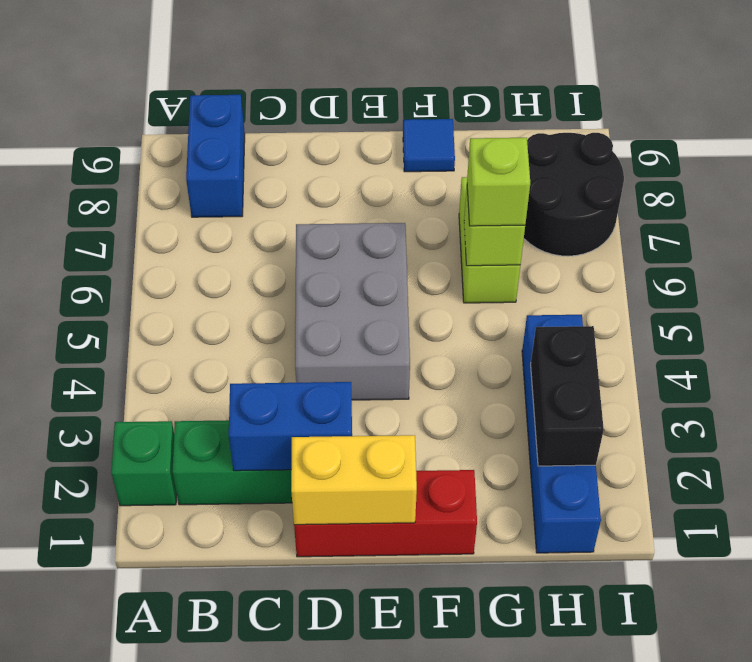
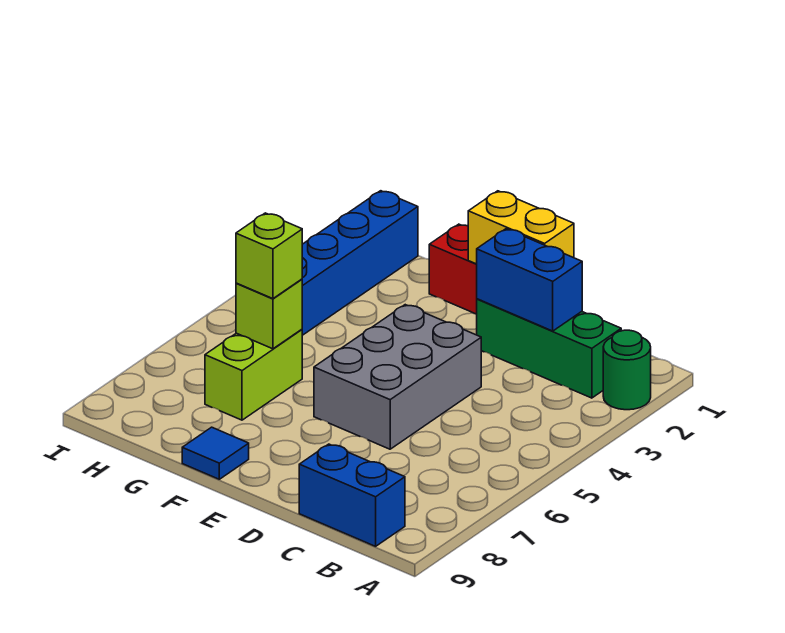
green 1x1 brick [111,421,177,506] -> green 1x1 round brick [603,330,651,410]
blue 1x2 brick [186,95,245,217] -> blue 1x2 brick turned to [299,444,405,546]
black 1x2 brick [531,326,604,466] -> none
black 2x2 round brick [524,133,624,256] -> none

